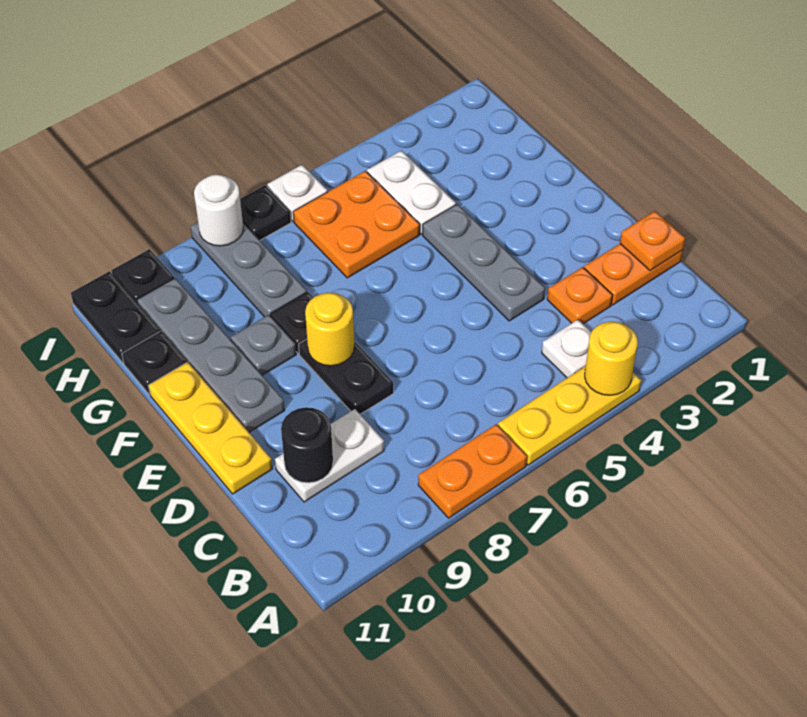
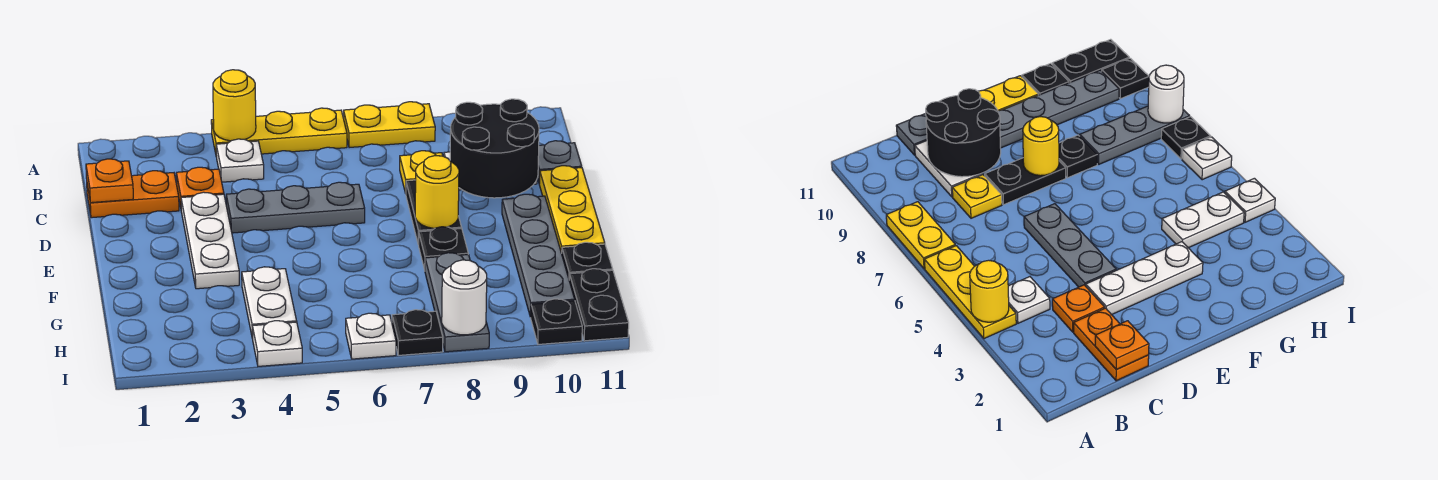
orange 1x2 plate [418,424,527,518] -> yellow 1x2 plate [344,102,435,148]
none -> yellow 1x1 plate [400,151,443,193]
black 1x1 round brick [281,407,333,483] -> black 2x2 round brick [450,99,539,198]
none -> white 1x3 plate [181,192,239,289]
grey 1x3 plate [423,204,545,321] -> grey 1x3 plate turned to [226,182,365,233]
grey 1x1 plate [231,315,296,375] -> grey 1x1 plate moved to [538,141,582,184]
orange 2x2 plate [293,171,420,278] -> none
none -> white 1x1 plate [252,321,302,366]

